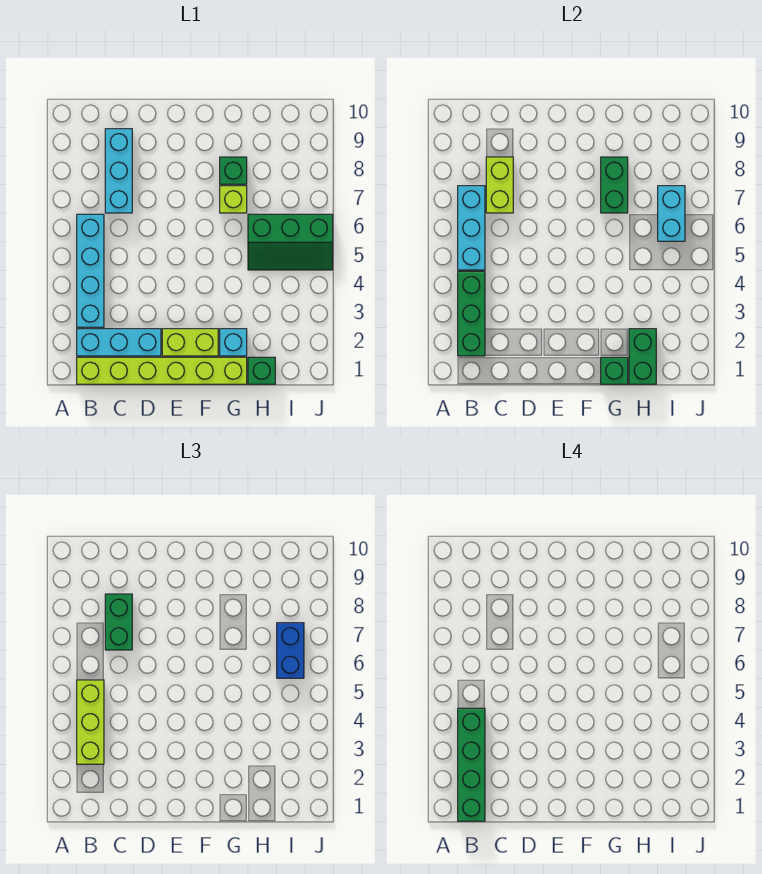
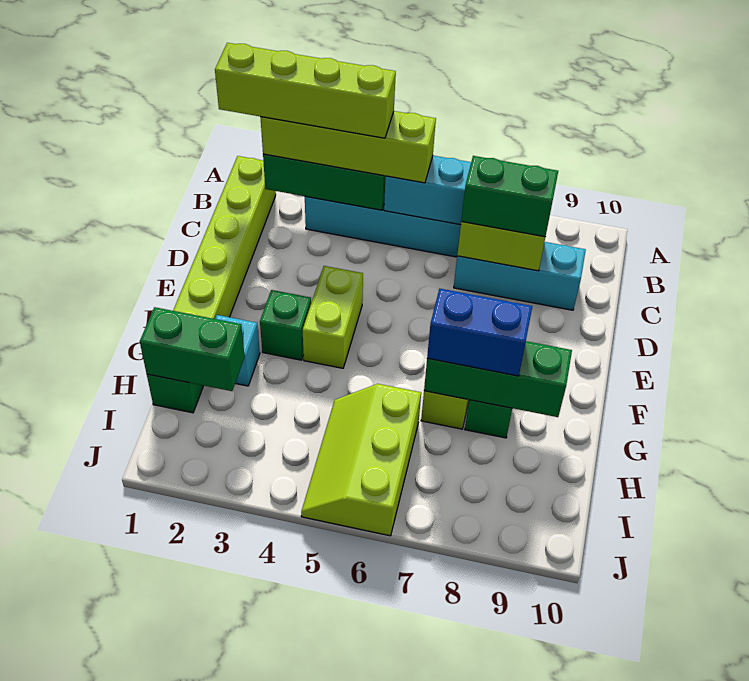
green 1x4 brick [458,708,485,821] -> lime 1x4 brick [215,43,396,138]
cyan 1x3 brick [77,329,161,356] -> none
lime 1x3 brick [77,680,104,764] -> lime 1x4 brick [260,111,436,183]
lime 1x2 brick [162,329,218,356] -> lime 1x2 brick moved to [303,266,363,368]
green 1x1 brick [601,357,628,384] -> green 1x1 brick moved to [260,290,311,360]
green 1x2 brick [601,157,628,213] -> green 1x3 brick [424,341,572,417]
green 2x3 slope [248,214,333,270] -> lime 2x3 slope [301,384,421,536]
cyan 1x2 brick [658,186,685,241] -> none
blue 1x2 brick [277,623,304,678] -> blue 1x2 brick moved to [427,289,532,376]

